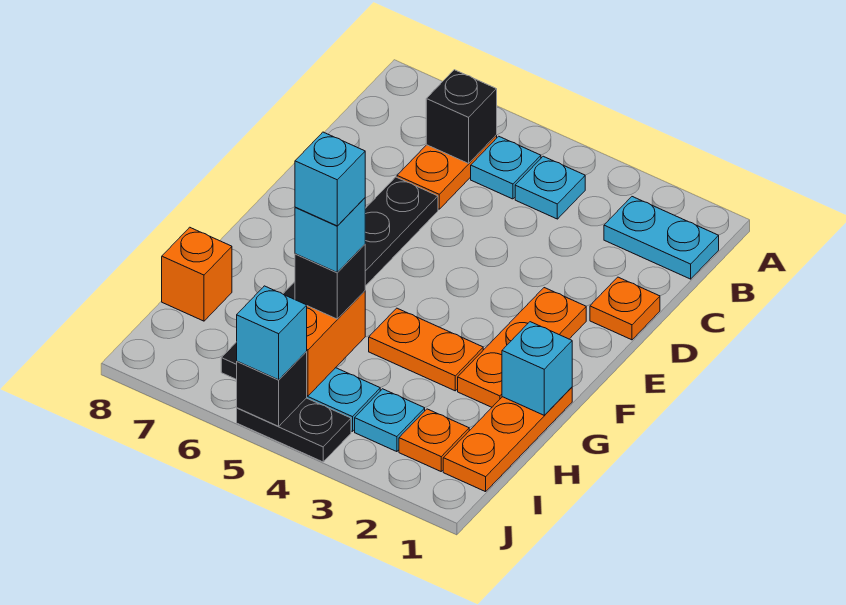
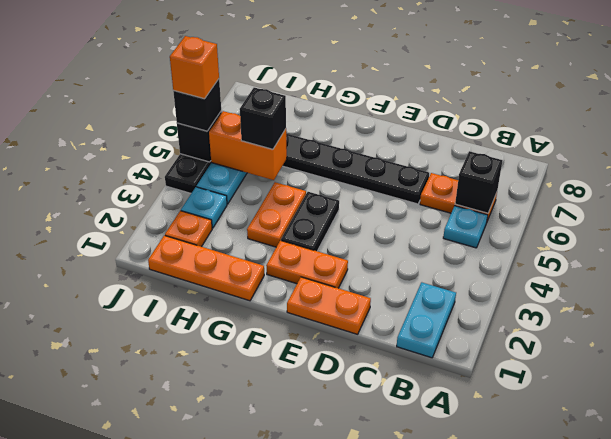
cyan 1x1 plate [515,156,585,219] -> none
orange 1x1 plate [590,277,660,340] -> orange 1x2 plate [287,277,371,334]
orange 1x3 plate [458,288,586,407] -> orange 1x2 plate [266,240,348,288]
none -> black 1x2 plate [281,192,339,251]
cyan 1x1 brick [502,322,572,415] -> none
cyan 1x1 brick [295,198,365,273] -> none
cyan 1x1 brick [295,132,365,226] -> none
orange 1x1 brick [162,227,232,321] -> orange 1x1 brick moved to [170,36,219,99]
cyan 1x1 brick [237,286,307,380] -> black 1x1 brick [173,79,221,131]

